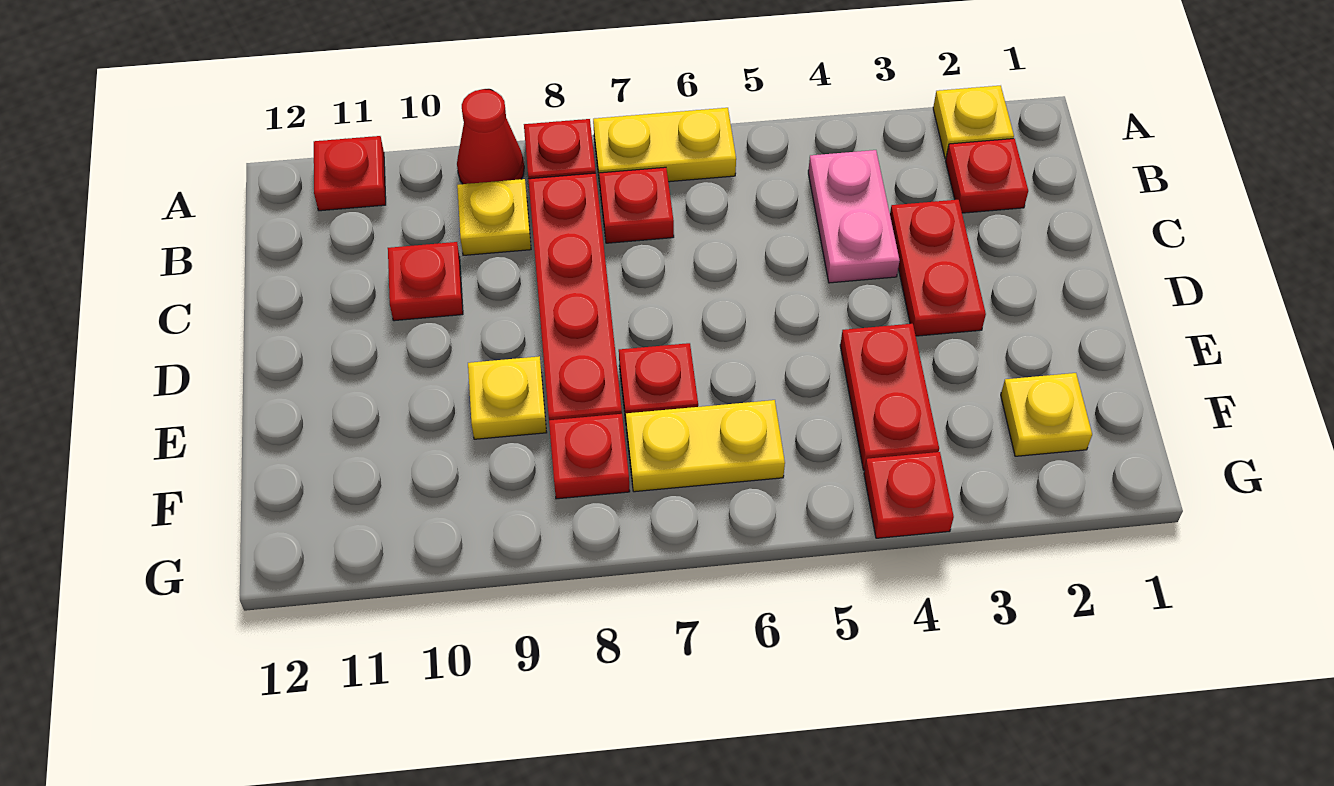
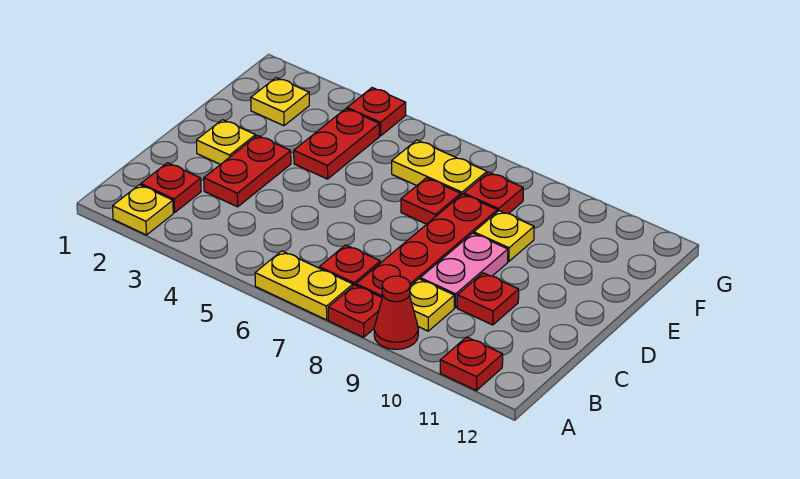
pink 1x2 plate [808,150,900,283] -> pink 1x2 plate moved to [420,233,508,308]
none -> yellow 1x1 plate [196,120,256,164]

